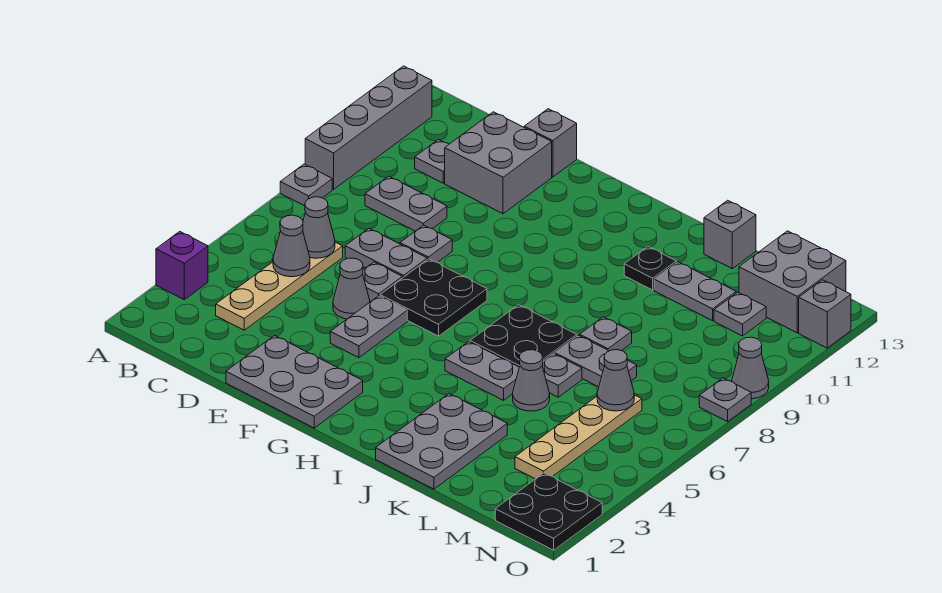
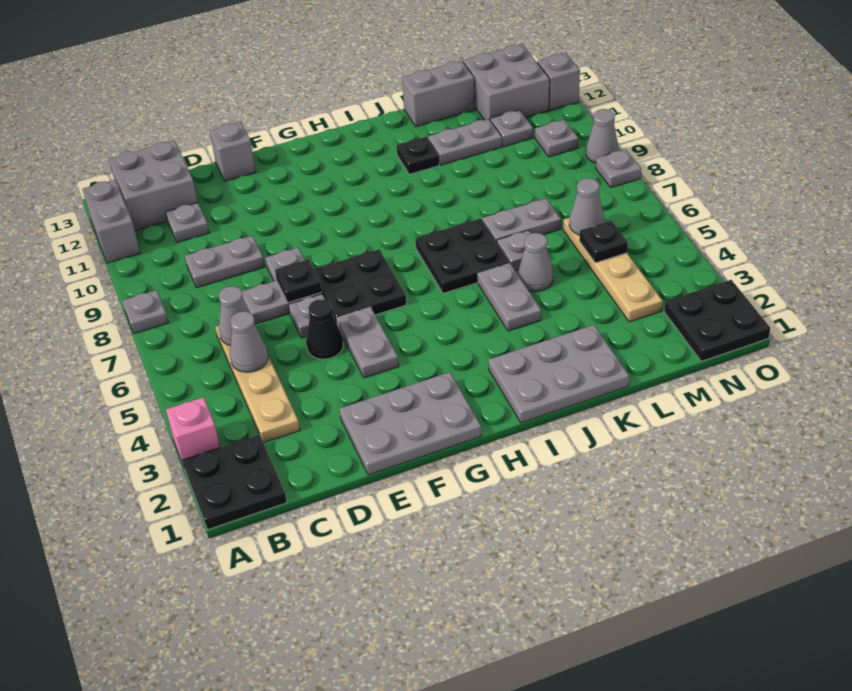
none -> black 2x2 plate [182,435,287,530]
purple 1x1 brick [156,231,208,300] -> pink 1x1 brick [166,397,220,466]
grey 1x4 brick [305,66,432,189] -> grey 1x2 brick [82,180,140,263]
grey 2x2 brick [445,112,552,214] -> grey 2x2 brick moved to [109,140,198,230]
grey 1x1 cone [333,258,370,319] -> black 1x1 cone [306,299,343,359]
none -> black 1x1 plate [275,259,322,303]
grey 1x2 plate [445,342,519,400] -> grey 1x2 plate turned to [478,263,541,331]
grey 2x3 plate [376,394,507,489] -> grey 2x3 plate turned to [489,325,629,423]
grey 1x1 plate [580,317,632,351] -> grey 1x1 plate moved to [535,120,578,157]
grey 1x1 brick [704,200,756,269] -> grey 1x2 brick [402,61,475,127]
none -> black 1x1 plate [579,221,628,263]

